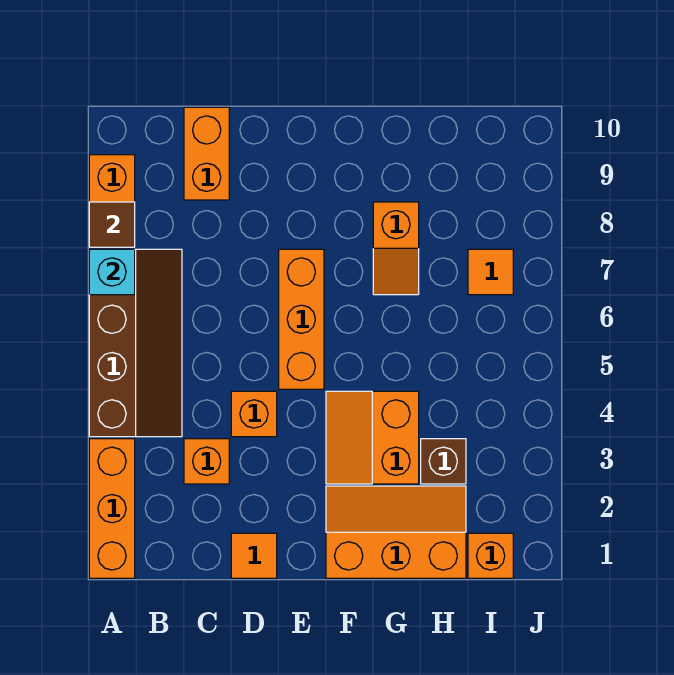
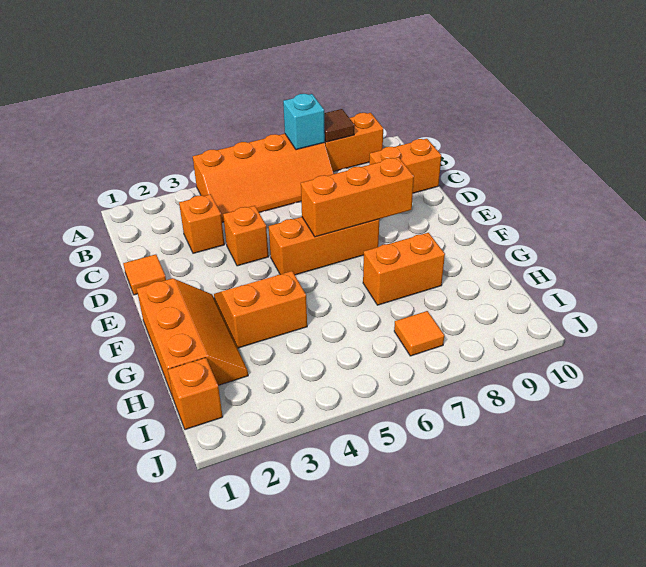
orange 1x3 brick [89,439,135,578] -> orange 1x3 brick moved to [301,157,414,237]
brown 2x4 slope [89,249,182,437] -> orange 2x4 slope [193,134,334,222]
orange 1x2 slope [373,202,419,295] -> orange 1x2 brick [363,233,445,305]
brown 1x1 brick [421,439,466,484] -> none

